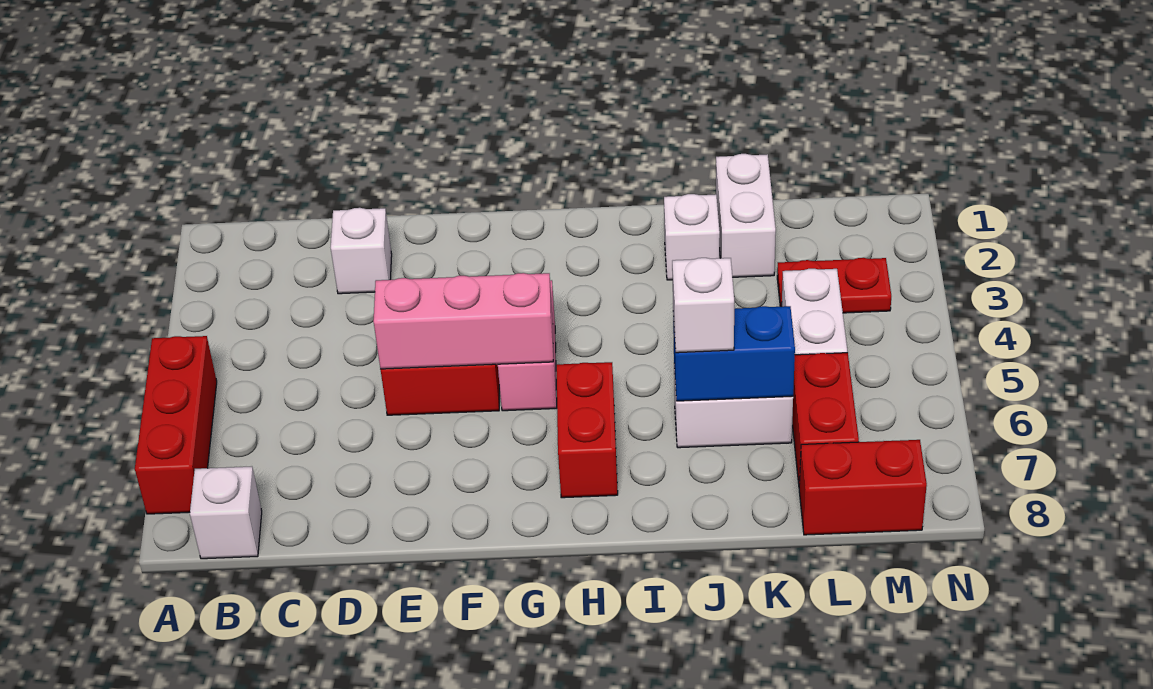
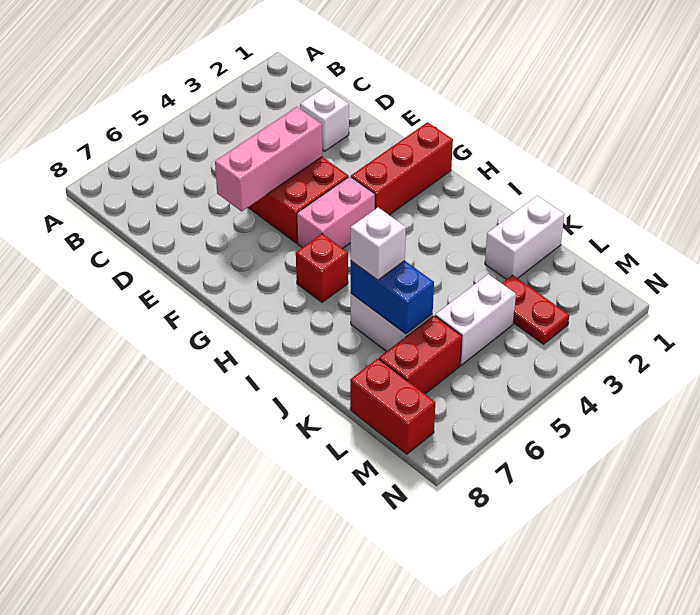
red 1x3 brick [135,336,217,514] -> red 1x3 brick moved to [351,122,453,215]
white 1x1 brick [190,466,262,559] -> none
pink 1x3 brick [373,273,553,369] -> pink 1x3 brick turned to [215,107,322,211]
red 1x2 brick [556,362,618,498] -> red 1x1 brick [296,234,348,302]
white 1x1 brick [664,194,720,280] -> none

